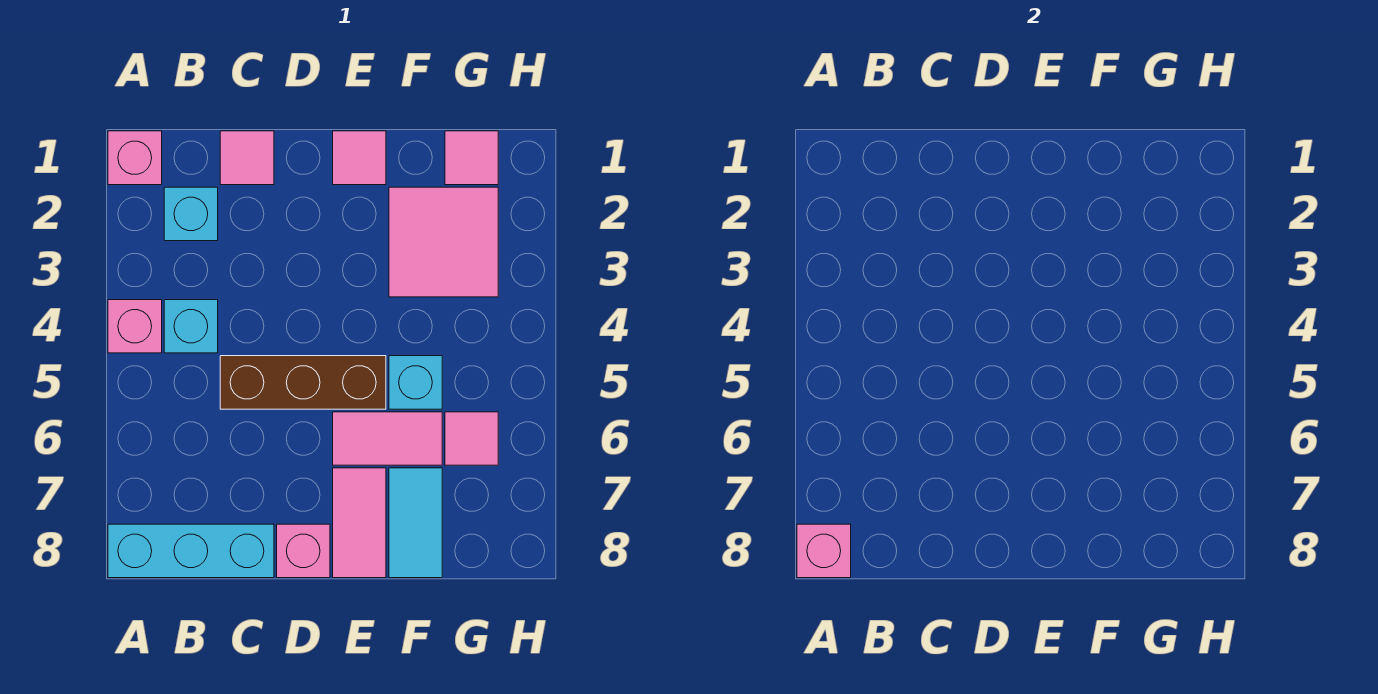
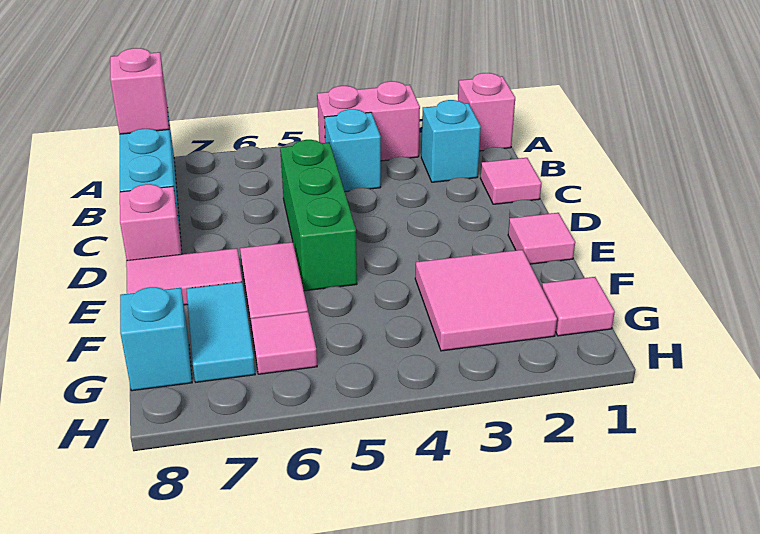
pink 1x1 brick [108,300,162,353] -> pink 1x2 brick [317,81,420,161]
brown 1x3 brick [220,356,386,409] -> green 1x3 brick [280,140,357,291]
cyan 1x1 brick [389,356,442,409] -> cyan 1x1 brick moved to [120,287,192,391]
cyan 1x2 tile [389,468,442,578] -> cyan 1x2 tile turned to [187,282,255,382]

